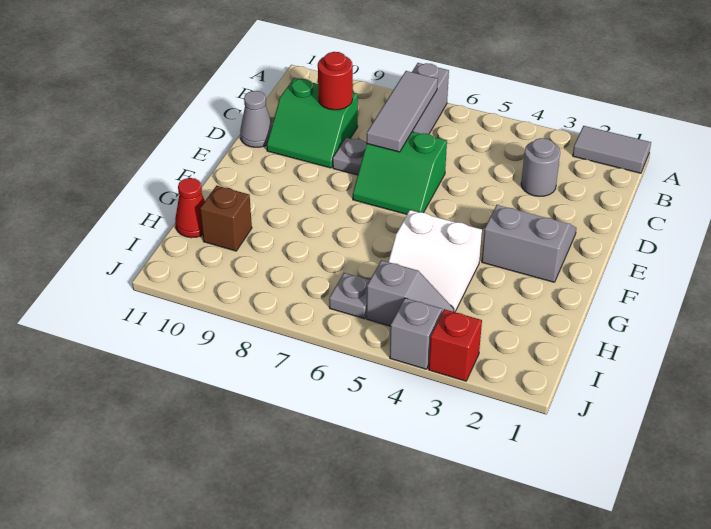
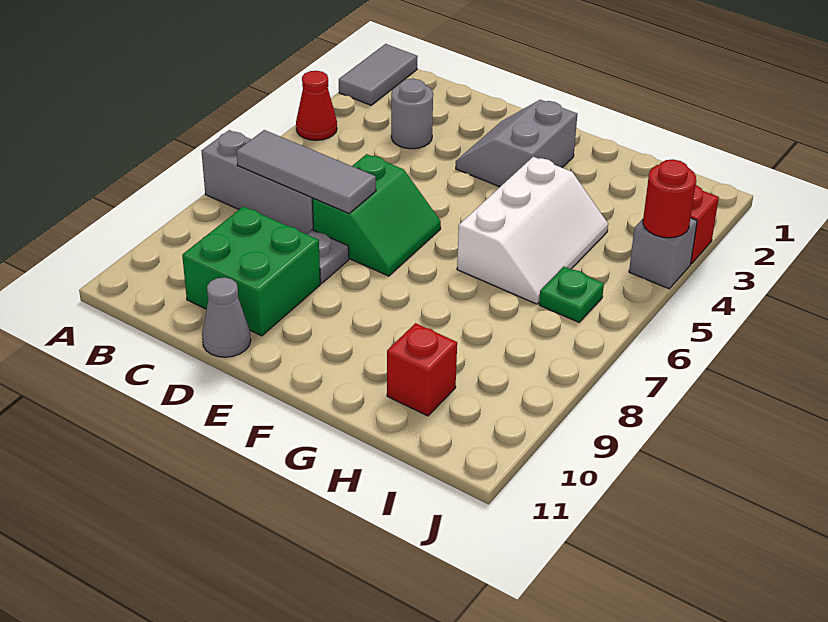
green 2x2 slope [267,78,358,168] -> green 2x2 brick [182,207,320,336]
red 1x1 round brick [318,52,353,110] -> red 1x1 round brick moved to [643,159,696,238]
white 2x2 slope [388,210,482,312] -> white 2x3 slope [457,157,608,304]
brown 1x1 brick [200,186,252,251] -> red 1x1 brick [387,323,457,416]
red 1x1 cone [175,178,205,238] -> red 1x1 cone moved to [296,71,337,140]
grey 1x2 slope [367,260,454,326] -> none
grey 1x1 plate [329,273,370,319] -> green 1x1 plate [539,267,604,322]

